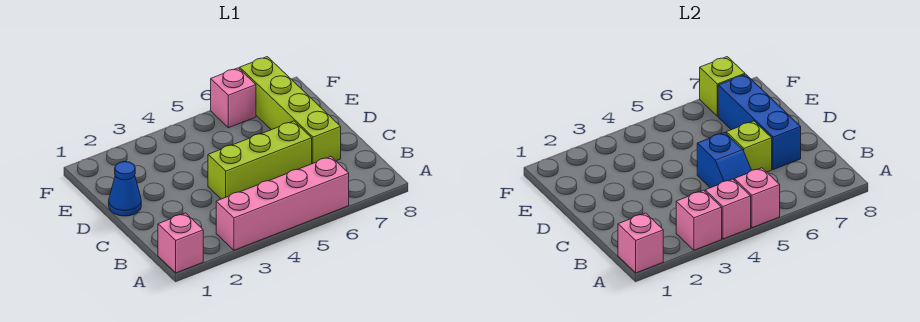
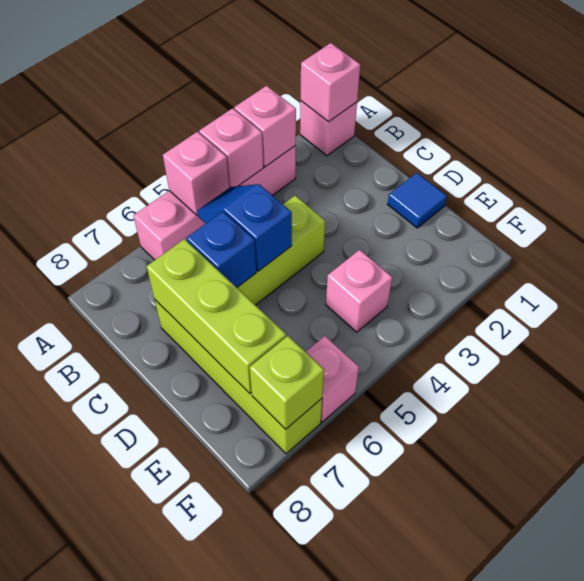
lime 1x1 brick [726,121,772,172] -> blue 1x1 brick [187,212,256,287]
blue 1x3 brick [718,74,801,170] -> lime 1x3 brick [147,239,286,394]
blue 1x1 cone [109,162,141,216] -> blue 1x1 tile [388,173,447,228]
none -> pink 1x1 brick [326,250,392,332]

